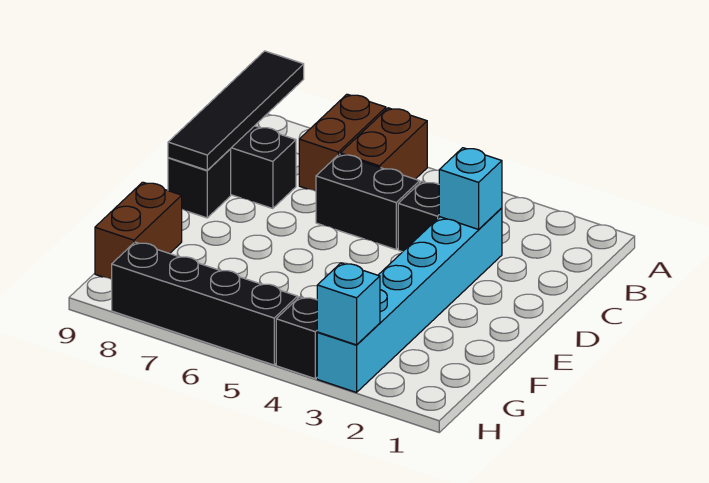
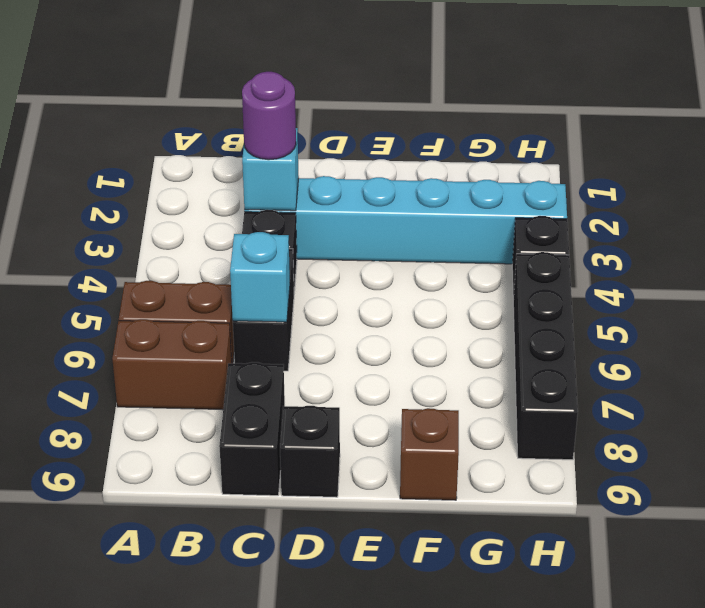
black 1x4 tile [168,51,304,170] -> none
none -> purple 1x1 round brick [242,72,296,160]
brown 1x2 brick [95,182,182,279] -> brown 1x1 brick [400,408,459,500]
cyan 1x1 brick [317,263,380,345] -> cyan 1x1 brick moved to [230,232,290,322]

